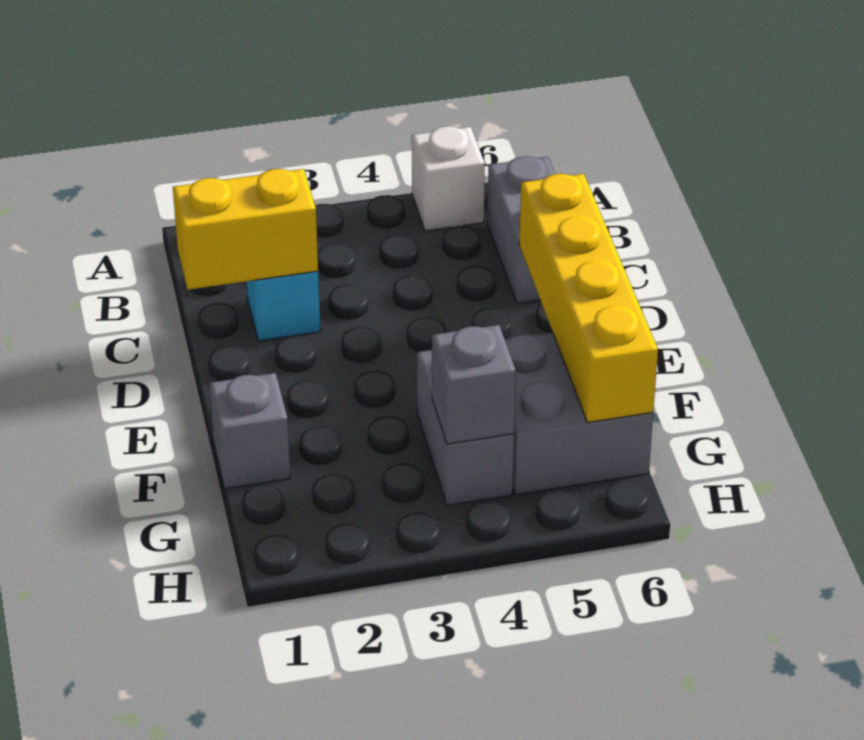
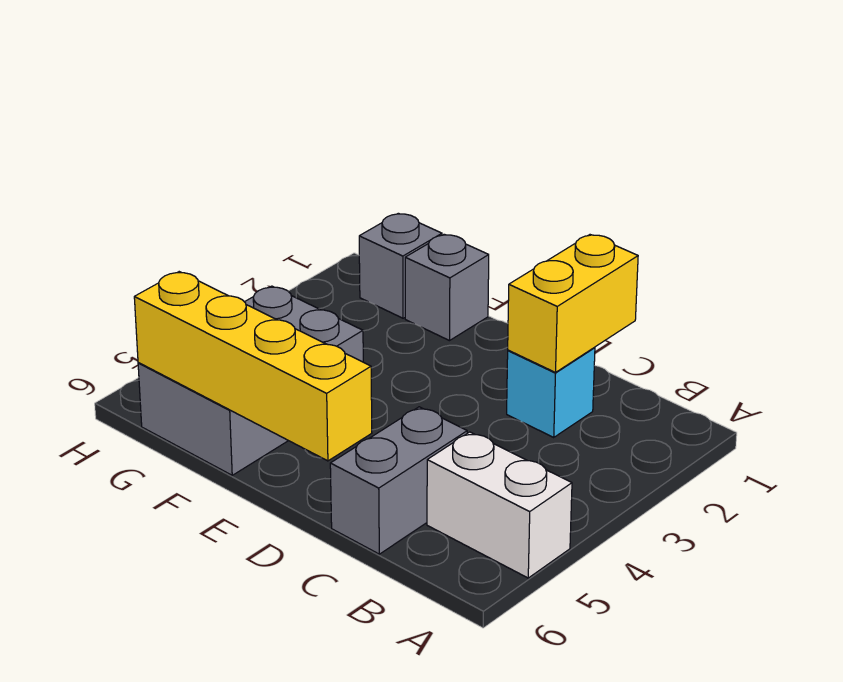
white 1x1 brick [412,126,485,231] -> white 1x2 brick [427,432,572,578]
grey 1x2 brick [487,156,555,303] -> grey 1x2 brick turned to [330,407,467,554]
grey 1x1 brick [432,325,516,444] -> grey 1x1 brick moved to [359,213,442,318]

